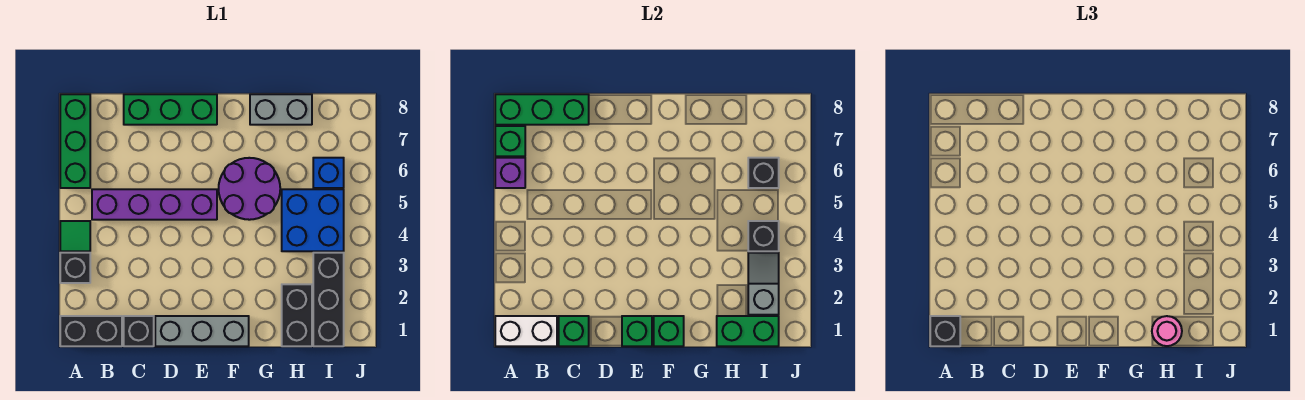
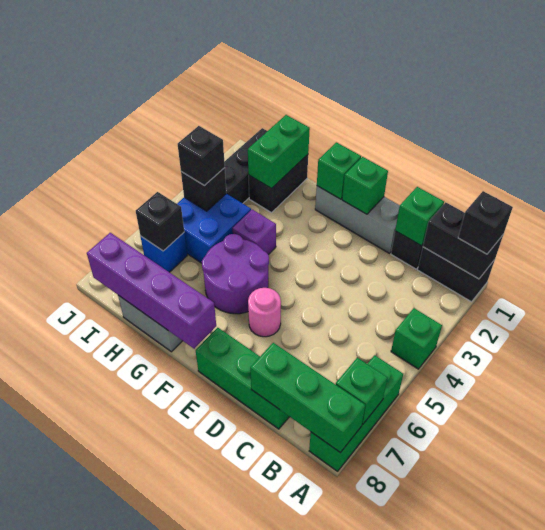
white 1x2 brick [495,316,557,346] -> black 1x2 brick [423,202,503,279]
black 1x1 brick [60,253,90,283] -> black 1x1 brick moved to [178,126,225,186]
green 1x1 tile [60,221,90,251] -> green 1x1 brick [391,308,442,369]
purple 1x1 brick [495,158,525,188] -> purple 1x1 brick moved to [233,210,276,255]
purple 1x4 brick [92,189,217,220] -> purple 1x4 brick moved to [87,233,216,349]
green 1x2 brick [717,316,779,346] -> green 1x2 brick turned to [248,115,310,189]
pink 1x1 round brick [1152,316,1182,346] -> pink 1x1 round brick moved to [248,288,281,337]
grey 1x2 slope [748,253,779,315] -> none

